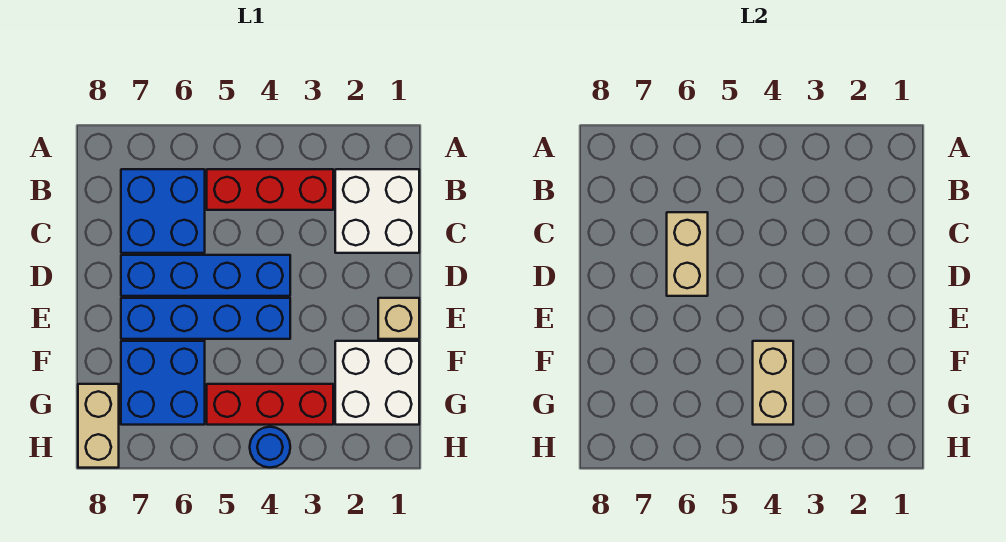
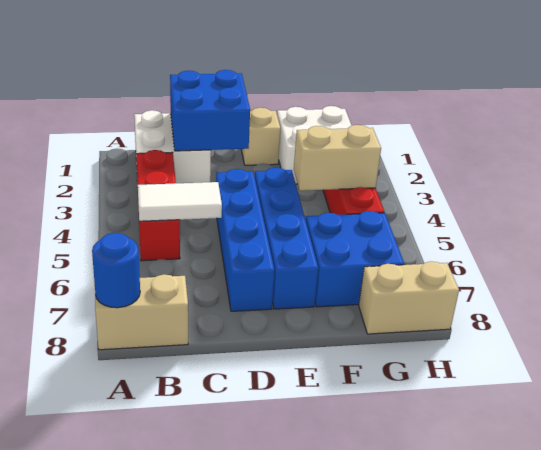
none -> white 1x2 tile [138,182,222,221]
blue 2x2 brick [121,169,205,253] -> blue 2x2 brick moved to [170,70,250,151]
tan 1x2 brick [667,212,708,296] -> tan 1x2 brick moved to [95,274,188,350]
blue 1x1 round brick [250,427,290,468] -> blue 1x1 round brick moved to [92,233,140,308]

